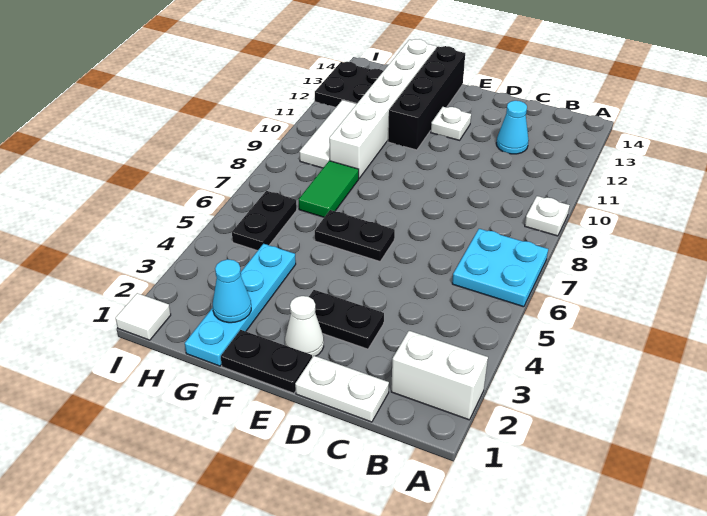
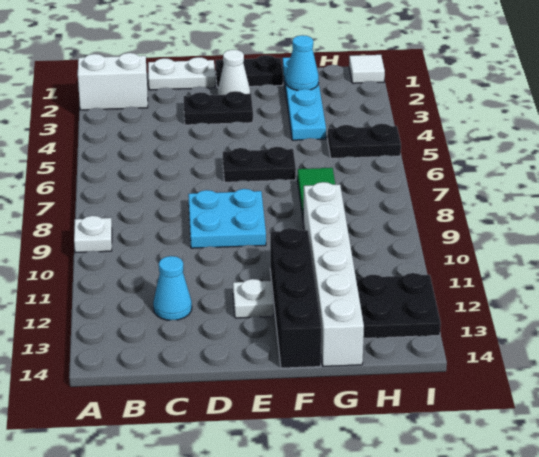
cyan 2x2 plate [452,229,548,307] -> cyan 2x2 plate moved to [188,189,266,248]
black 1x2 plate [232,191,297,251] -> black 1x2 plate turned to [328,124,401,159]
white 1x3 tile [299,100,356,168] -> none

